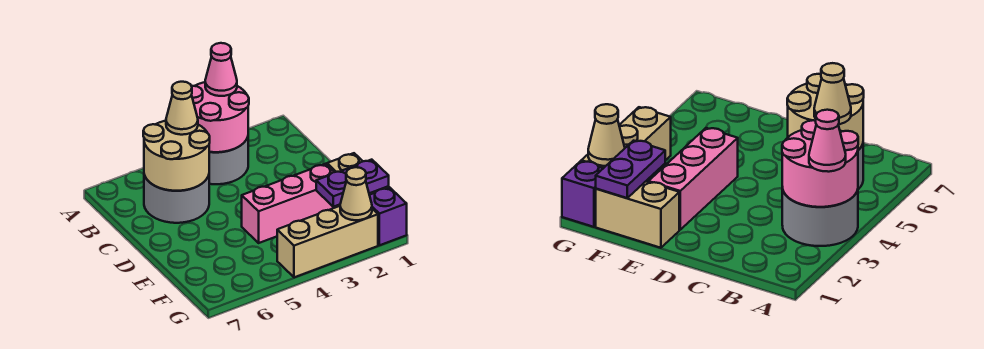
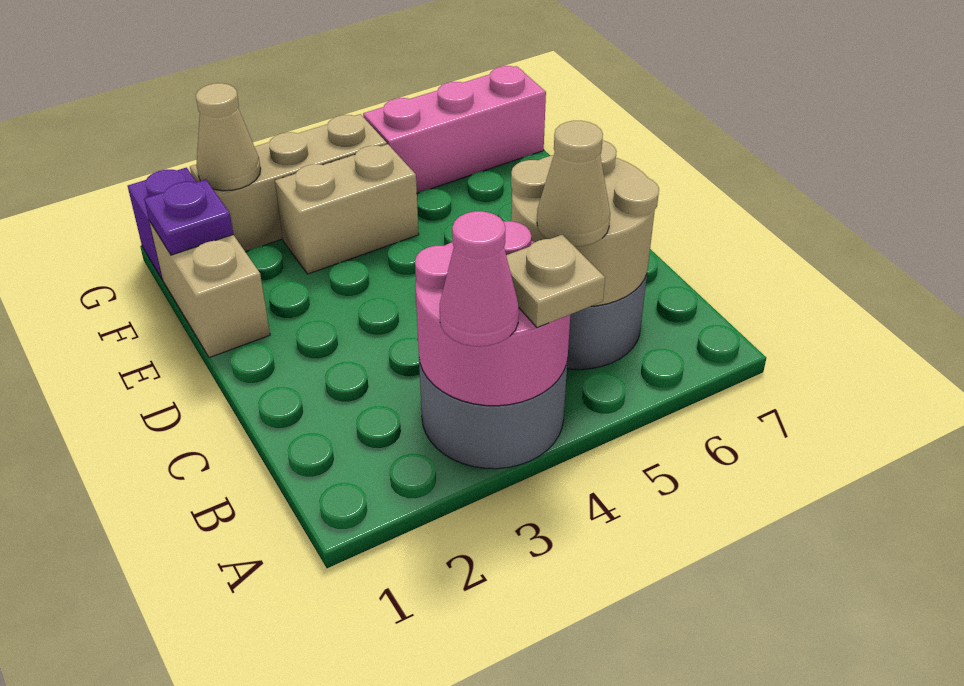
none -> tan 1x1 plate [506,235,605,328]
pink 1x3 brick [242,164,340,243] -> pink 1x3 brick moved to [363,66,546,193]
purple 1x2 plate [316,160,389,207] -> purple 1x1 plate [144,179,234,255]
none -> tan 1x2 brick [275,144,419,274]

